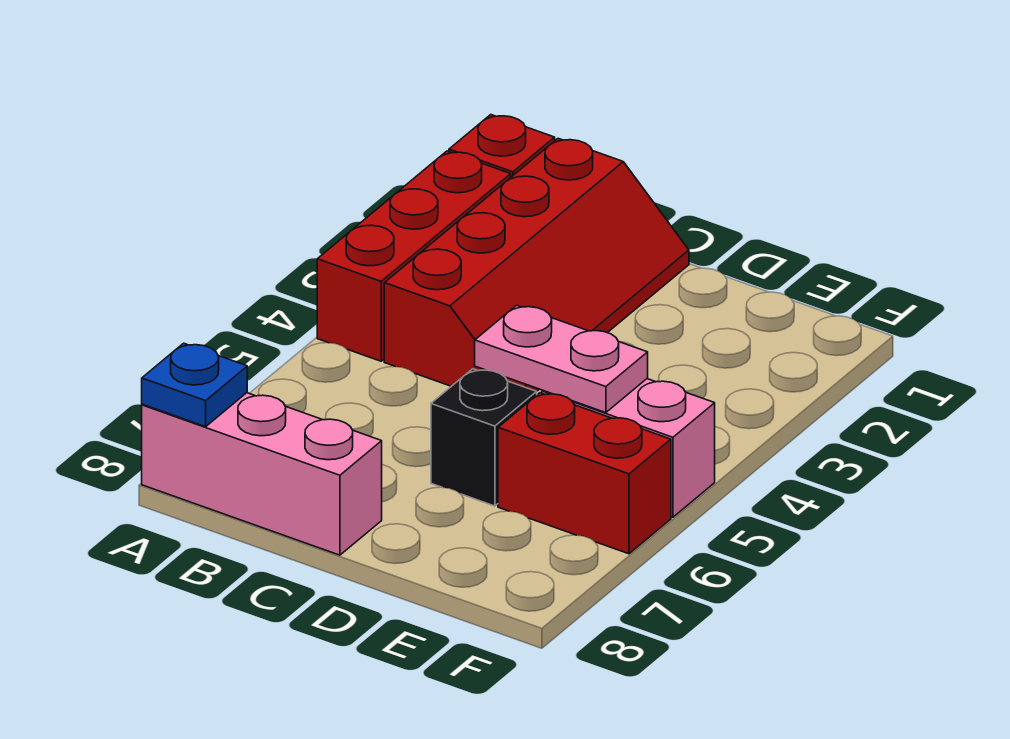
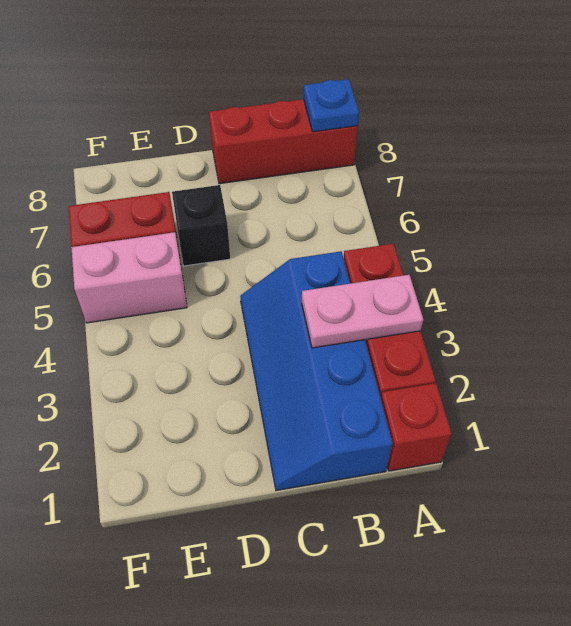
pink 1x3 brick [142,393,382,555] -> red 1x3 brick [209,99,358,184]
red 2x4 slope [384,139,689,392] -> blue 2x4 slope [240,251,393,491]
pink 1x2 plate [475,305,648,413] -> pink 1x2 plate moved to [302,275,423,348]

